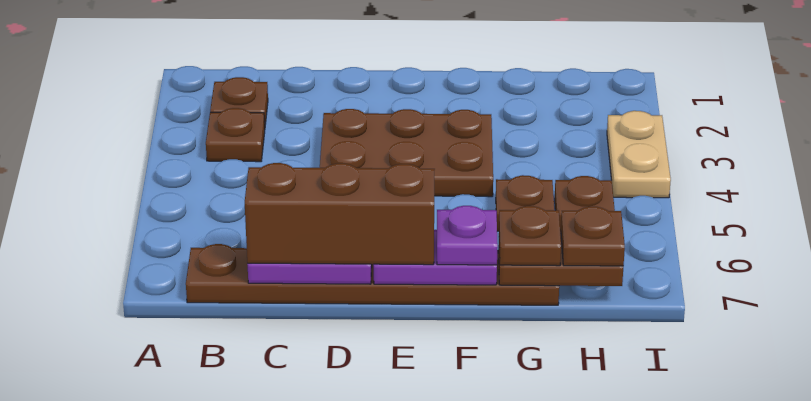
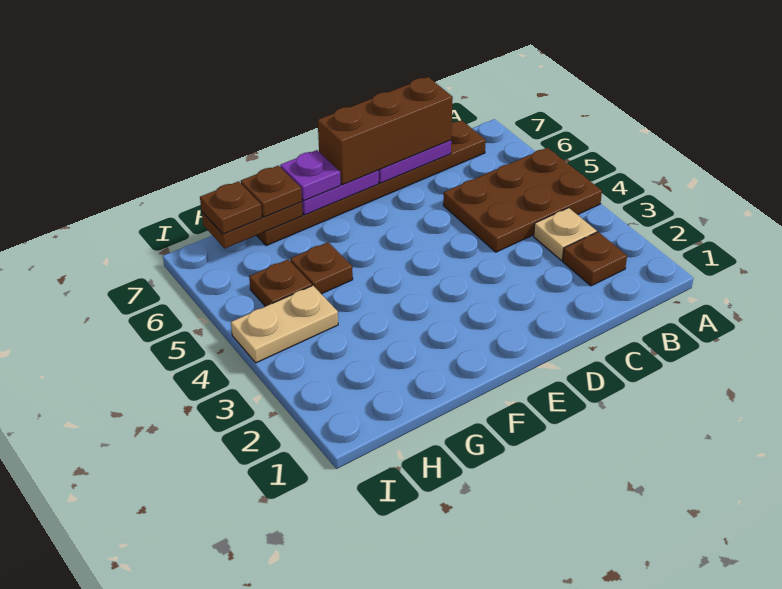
brown 1x1 plate [206,108,265,162] -> tan 1x1 plate [534,208,597,260]
brown 2x3 plate [320,109,493,197] -> brown 2x3 plate moved to [443,148,602,252]
tan 1x2 plate [607,111,671,198] -> tan 1x2 plate turned to [231,286,338,363]

